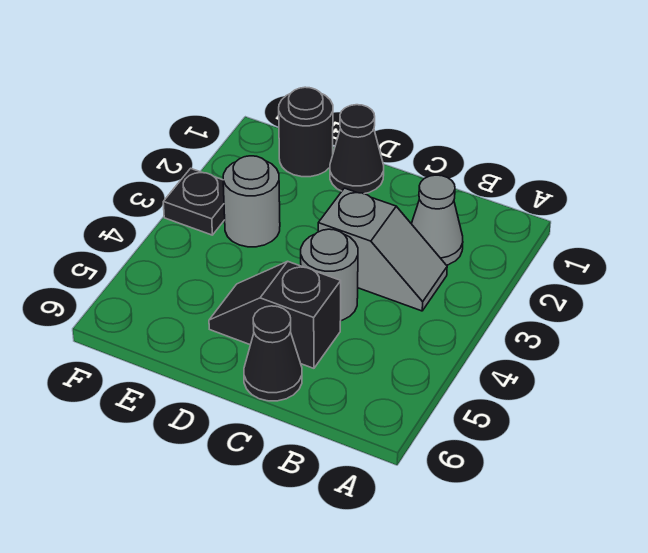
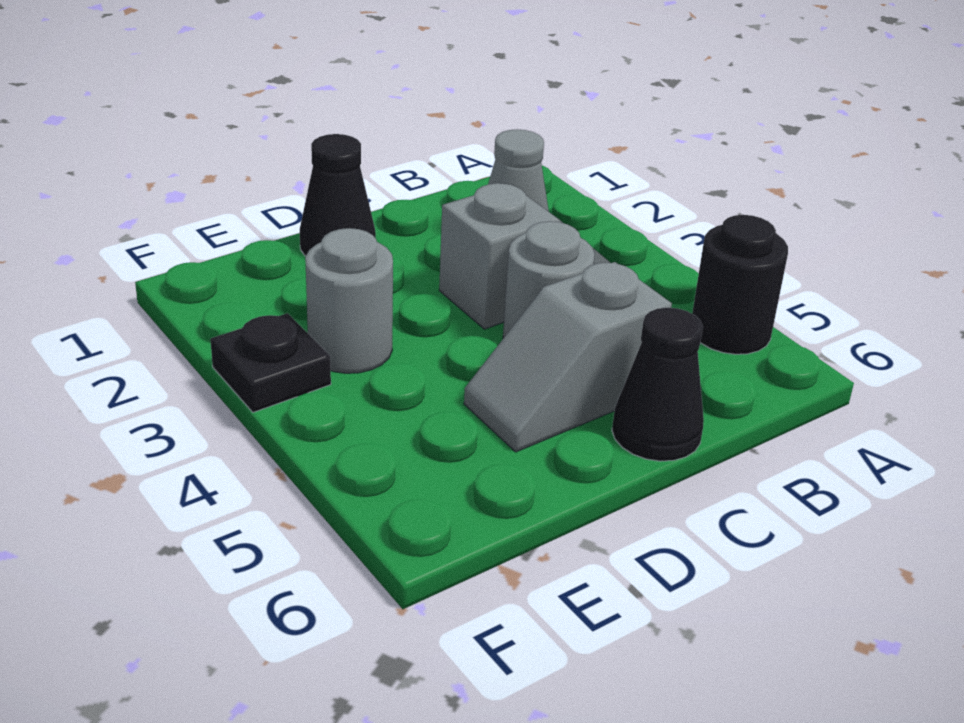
black 1x2 slope [209,261,341,368] -> grey 1x2 slope [464,262,672,452]
black 1x1 round brick [279,87,333,177] -> black 1x1 round brick moved to [692,215,788,354]

